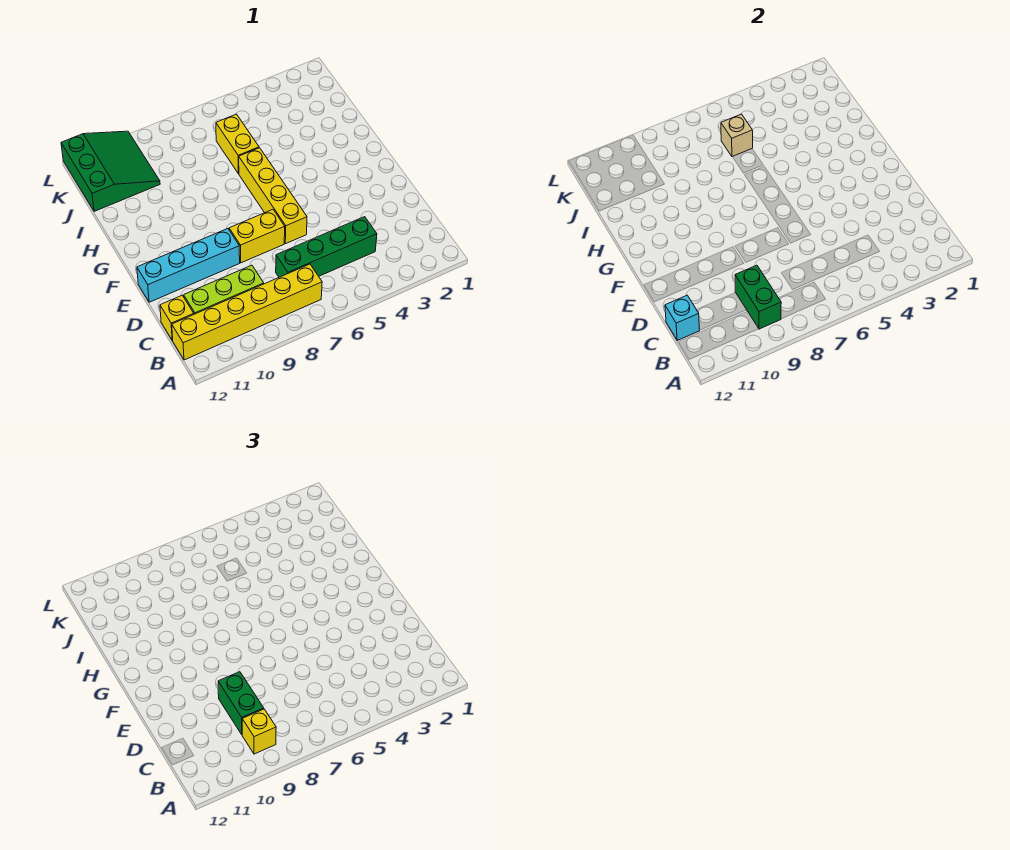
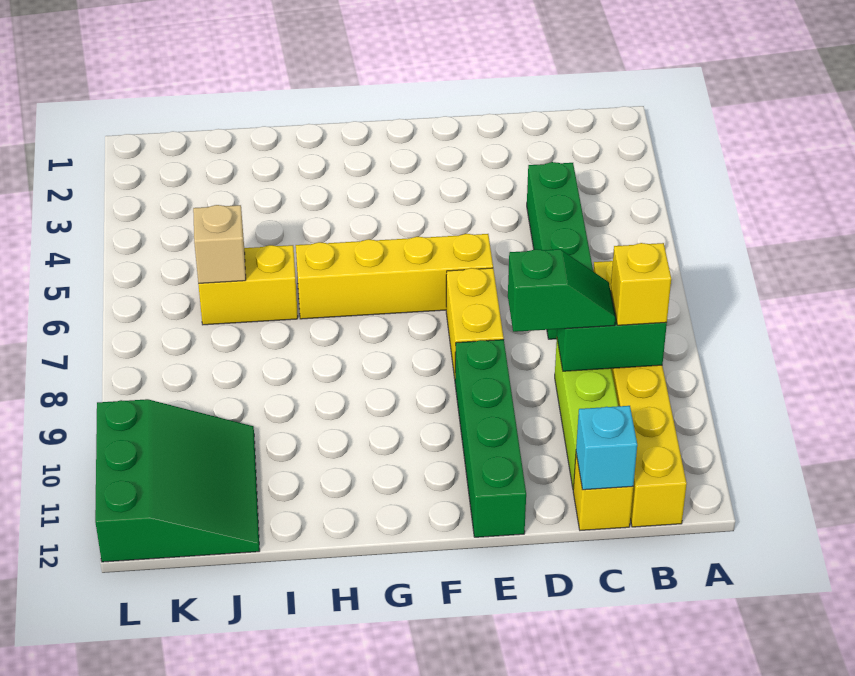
green 1x2 brick [218,672,264,735] -> green 1x2 slope [508,249,615,332]
cyan 1x4 brick [137,229,240,302] -> green 1x4 brick [455,340,526,537]
green 3x3 slope [61,131,160,211] -> green 3x3 slope turned to [95,399,260,562]

